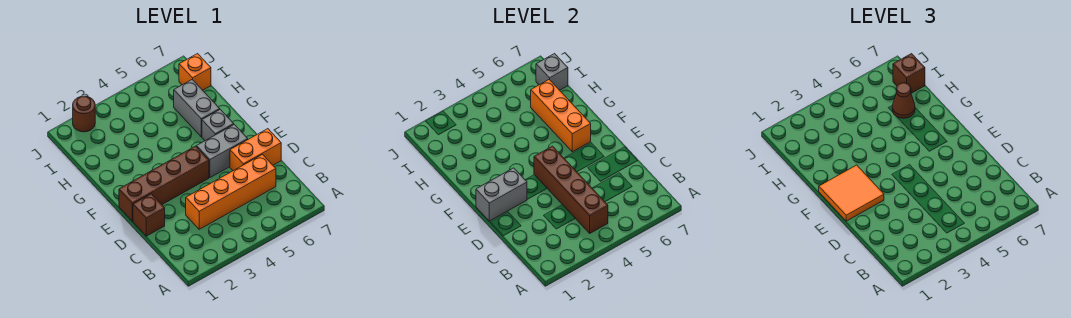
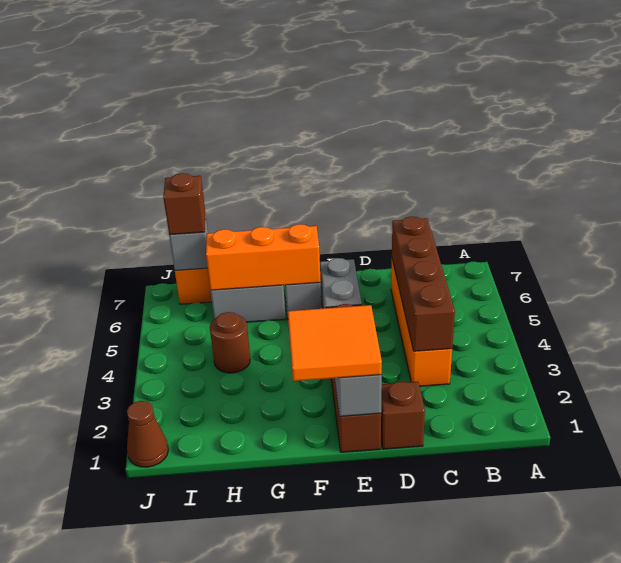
brown 1x4 brick [534,146,608,233] -> brown 1x4 brick turned to [392,217,455,351]
orange 1x2 brick [230,129,281,171] -> none
brown 1x1 cone [892,83,915,118] -> brown 1x1 cone moved to [127,401,168,467]
brown 1x1 round brick [73,96,95,132] -> brown 1x1 round brick moved to [210,312,250,373]

